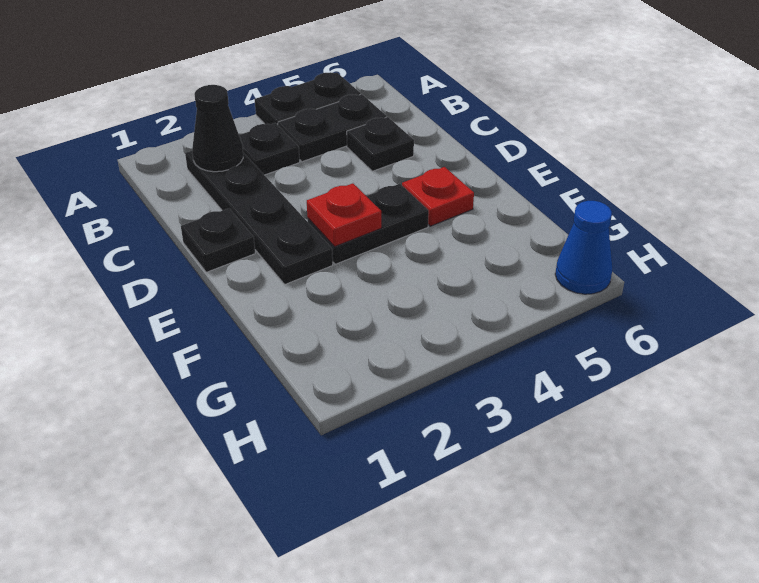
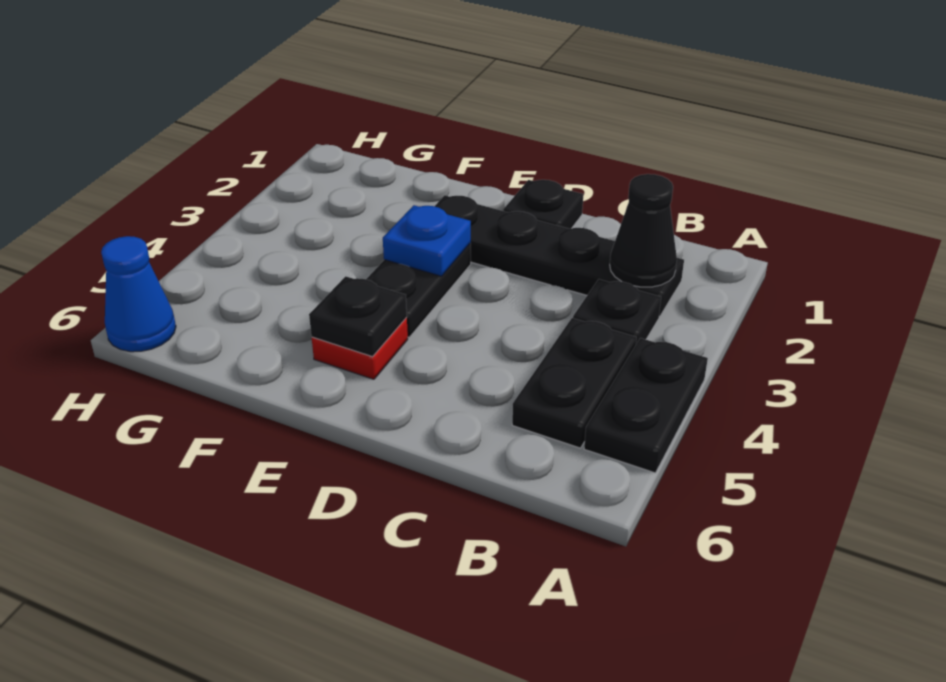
black 1x1 plate [347,117,414,171] -> black 1x1 plate moved to [309,276,407,357]
red 1x1 plate [307,183,381,247] -> blue 1x1 plate [383,205,471,276]

